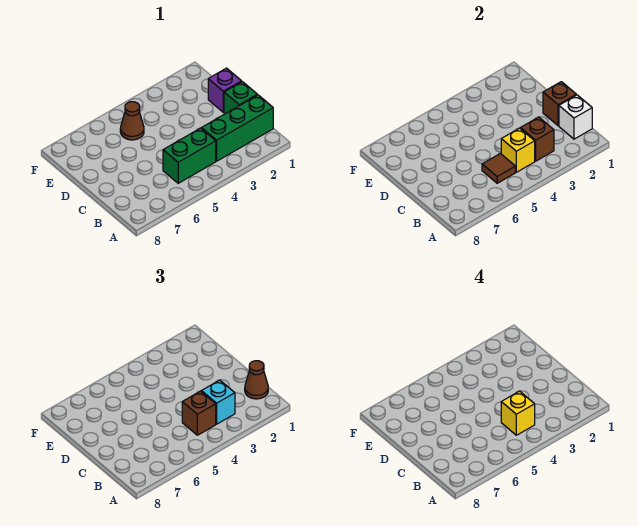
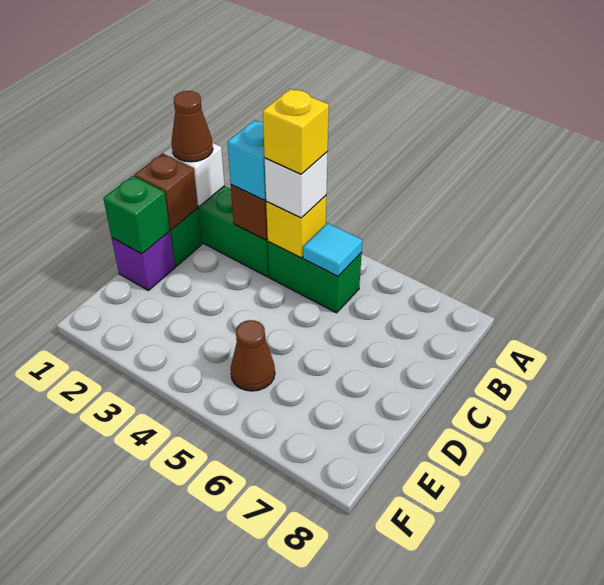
brown 1x1 brick [182,391,216,435] -> white 1x1 brick [265,152,328,218]
brown 1x1 tile [482,154,515,183] -> cyan 1x1 tile [303,223,362,276]
none -> green 1x1 brick [103,176,170,254]

